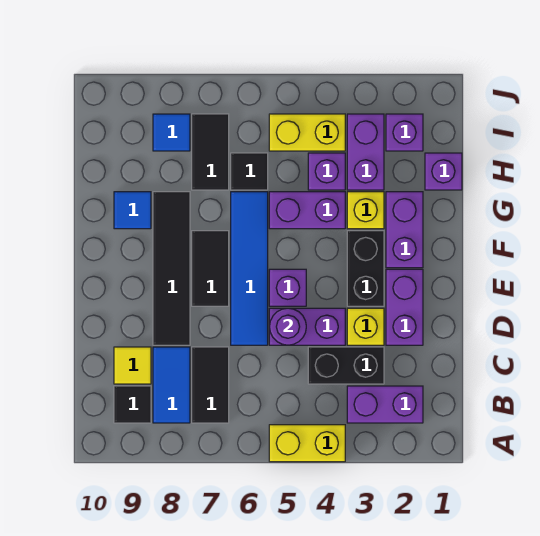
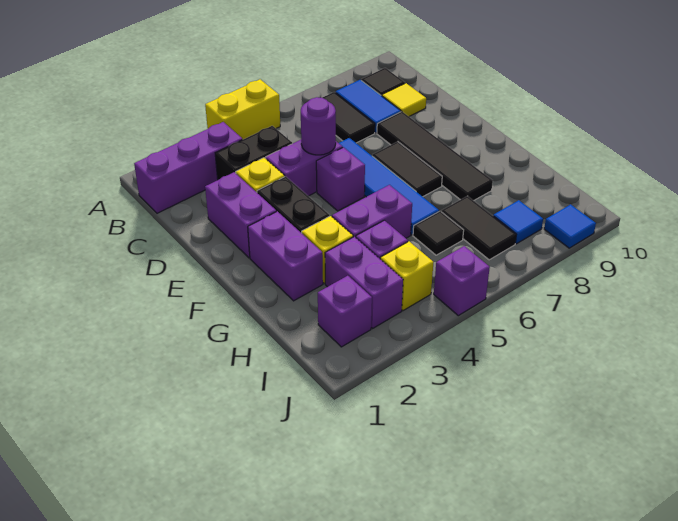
purple 1x2 brick [347,386,423,423] -> purple 1x3 brick [134,122,242,213]
blue 1x1 tile [114,192,151,229] -> blue 1x1 tile moved to [544,204,596,248]
purple 1x1 brick [425,153,462,190] -> purple 1x1 brick moved to [434,246,490,316]
yellow 1x2 brick [269,114,345,151] -> yellow 1x1 brick [380,242,433,311]

